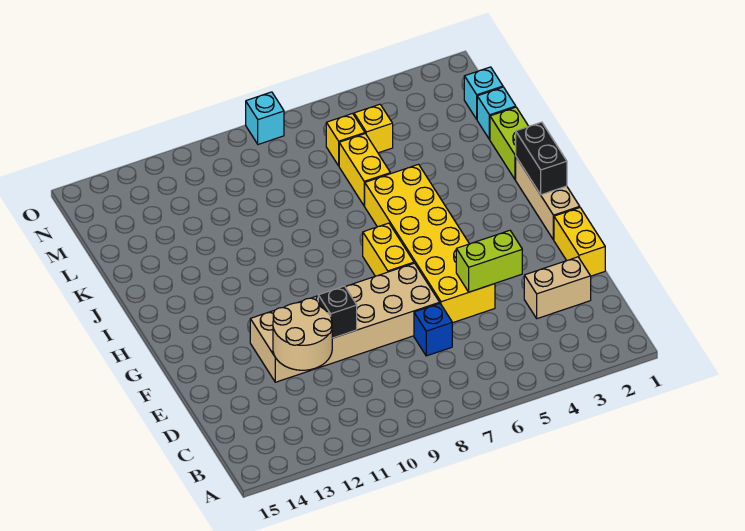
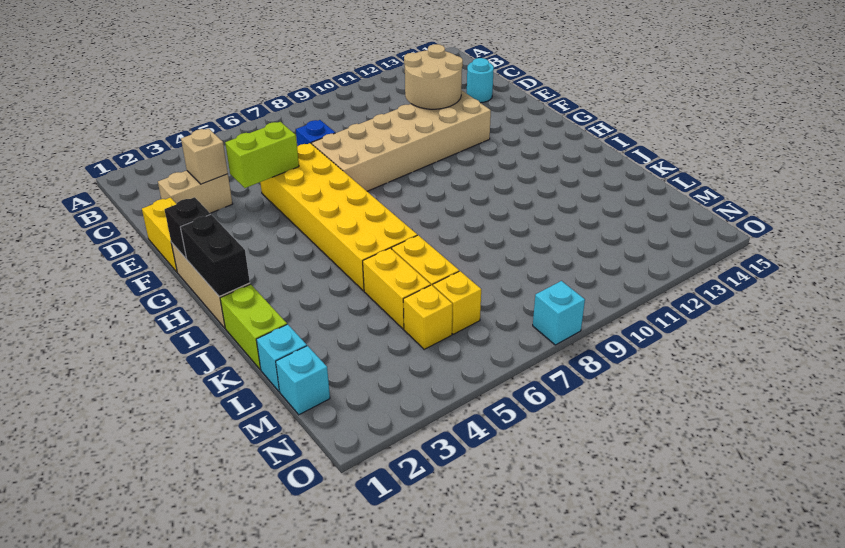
none -> tan 1x1 brick [181,129,228,184]
none -> cyan 1x1 round brick [467,58,494,103]
black 1x1 brick [318,286,357,338] -> black 1x1 brick moved to [165,197,210,258]
yellow 1x2 brick [363,223,414,276] -> yellow 1x2 brick moved to [363,248,430,329]

